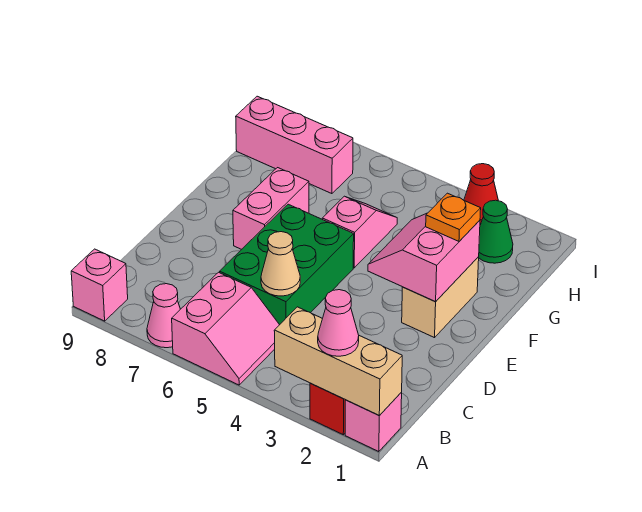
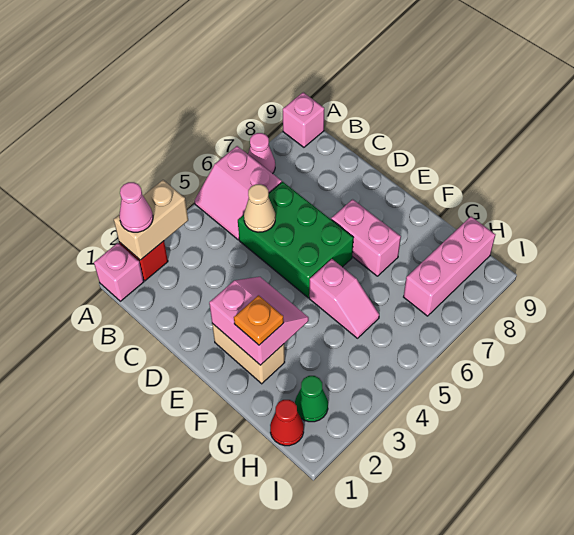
tan 1x3 brick [274,307,402,415] -> tan 1x2 brick [114,180,188,260]
red 1x1 cone [464,164,498,225] -> red 1x1 cone moved to [270,400,304,446]

